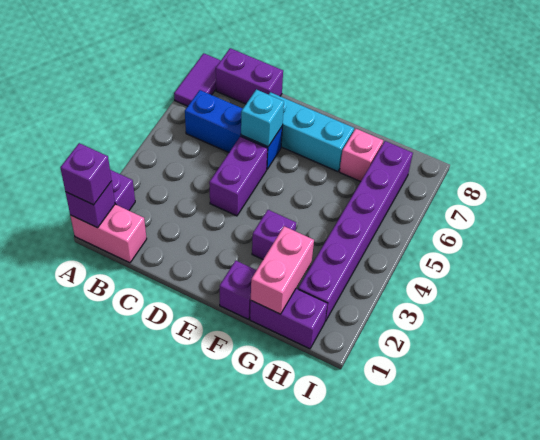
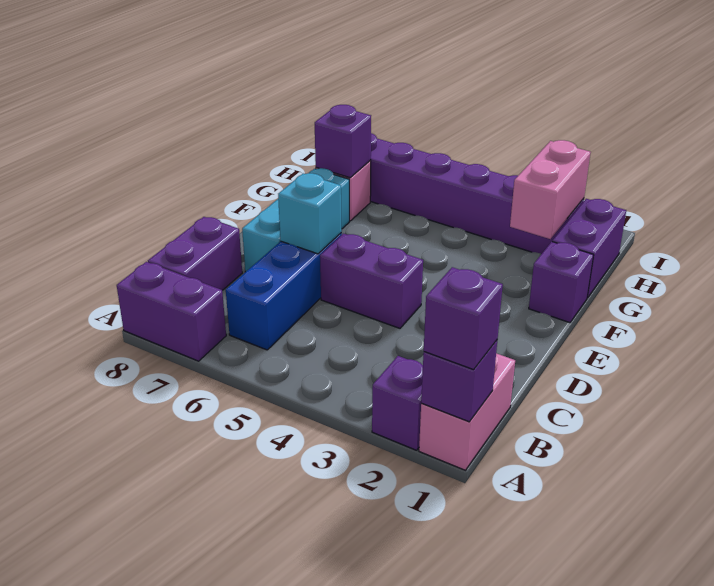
purple 1x2 tile [174,53,221,106] -> purple 1x2 brick [117,262,226,361]
purple 1x1 brick [252,210,296,259] -> purple 1x1 brick moved to [315,105,371,178]
pink 1x2 brick [251,226,314,314] -> pink 1x2 brick turned to [510,140,591,239]

